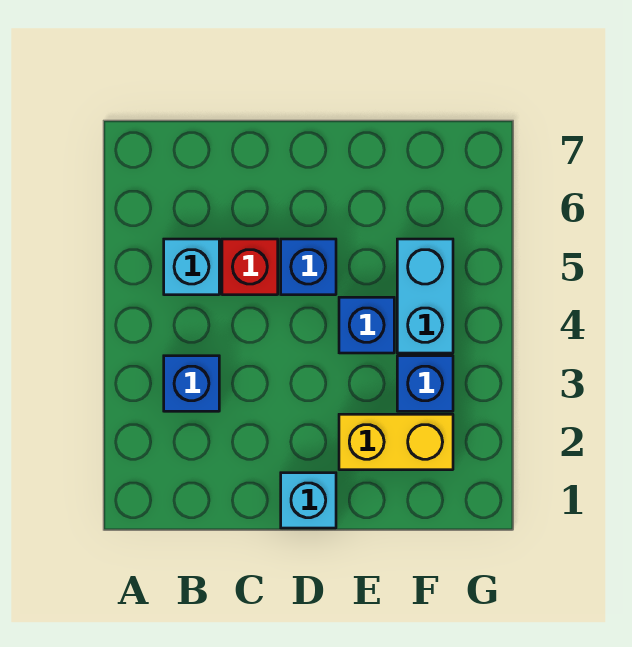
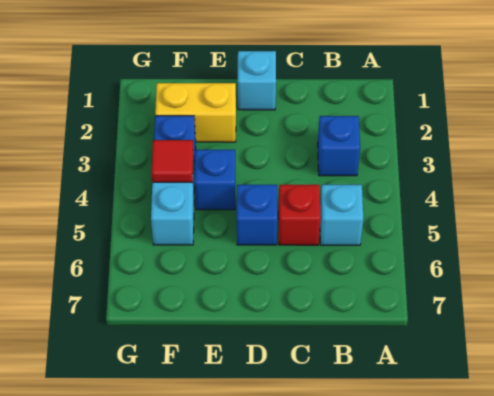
none -> red 1x1 tile [151,140,193,183]

